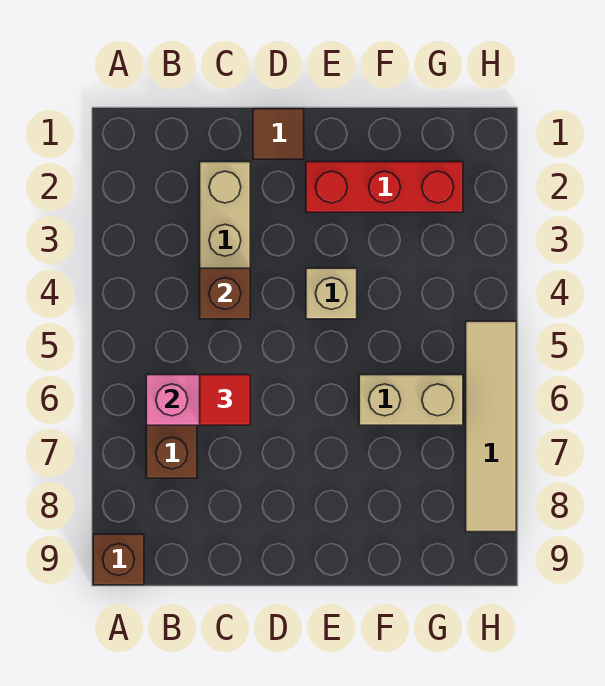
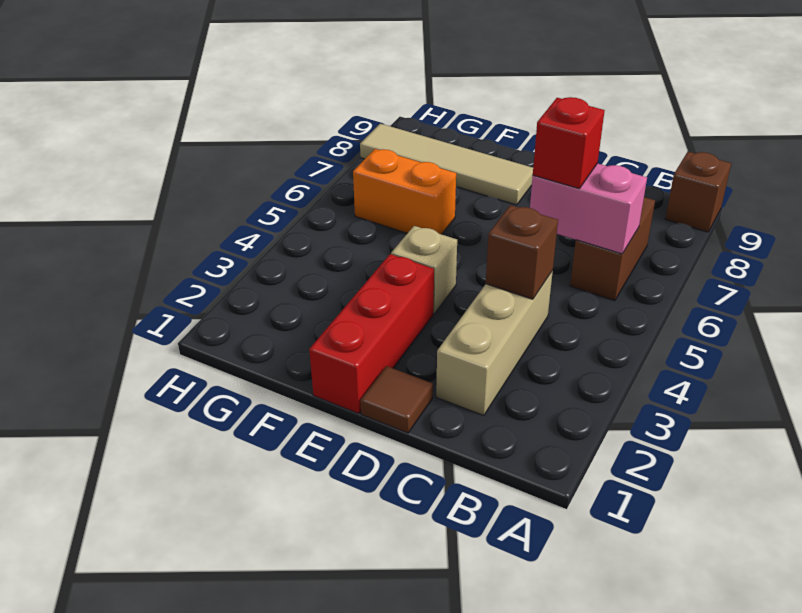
red 1x1 tile [200,375,250,425] -> red 1x1 brick [533,97,605,189]
red 1x3 brick [306,162,463,212] -> red 1x3 brick turned to [309,254,434,414]
tan 1x2 brick [359,375,463,425] -> orange 1x2 brick [353,149,456,234]
tan 1x4 tile [466,321,516,532] -> tan 1x4 tile turned to [360,124,533,205]

